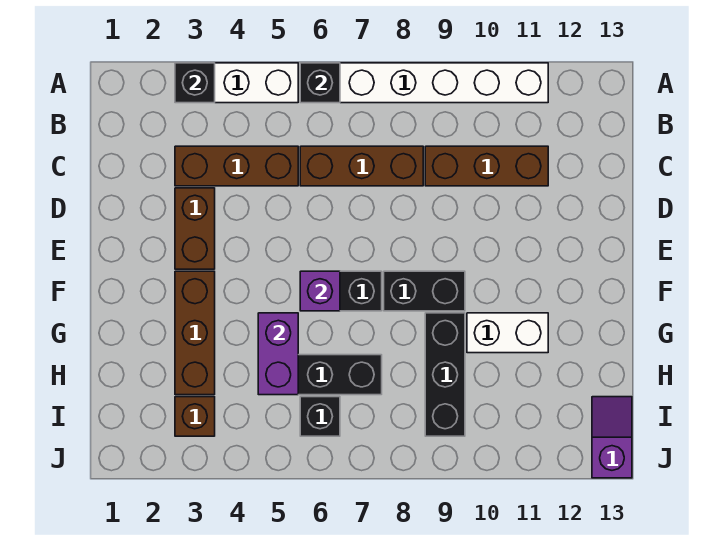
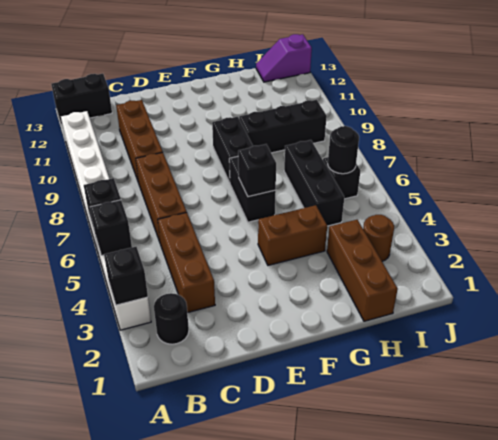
none -> black 1x1 brick [90,200,132,256]
none -> black 1x2 brick [51,74,112,124]
none -> black 1x1 round brick [154,293,189,344]
brown 1x2 brick [175,188,215,269] -> brown 1x2 brick moved to [258,205,327,265]
brown 1x3 brick [175,271,215,395] -> brown 1x3 brick turned to [327,220,398,321]
purple 1x1 brick [300,271,340,311] -> black 1x1 brick [238,144,276,197]
purple 1x2 brick [258,313,298,395] -> none
white 1x2 brick [467,313,548,353] -> none
brown 1x1 brick [175,397,215,436] -> brown 1x1 round brick [363,215,394,261]
none -> black 1x1 round brick [328,126,359,174]

